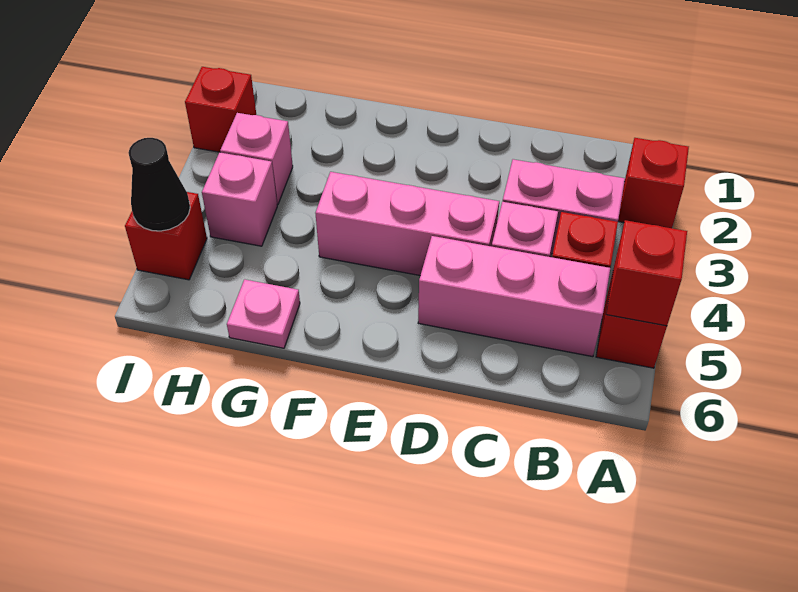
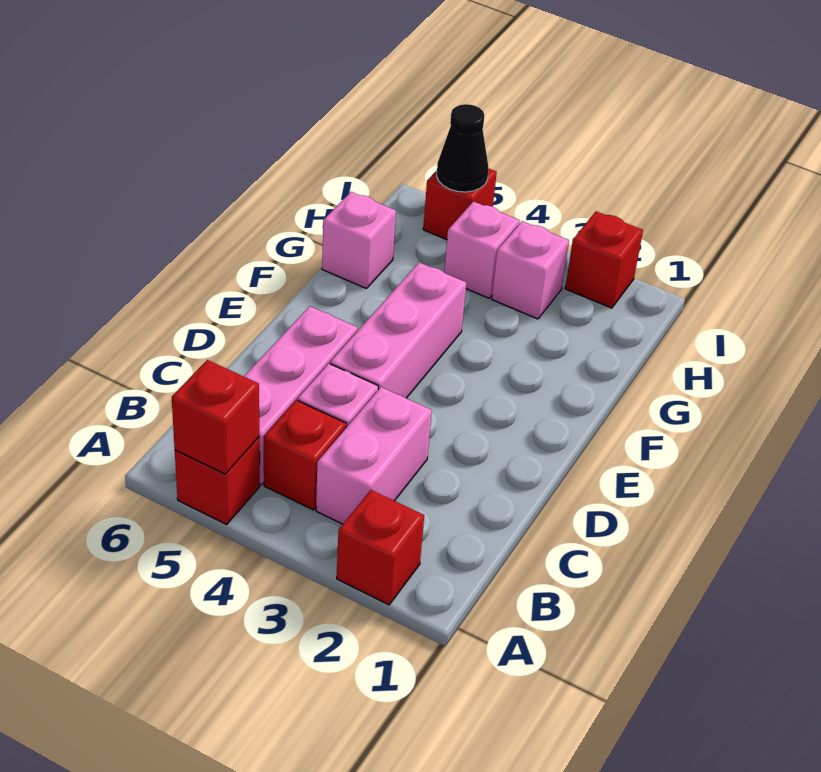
pink 1x1 plate [227,279,300,348] -> pink 1x1 brick [322,192,396,289]

